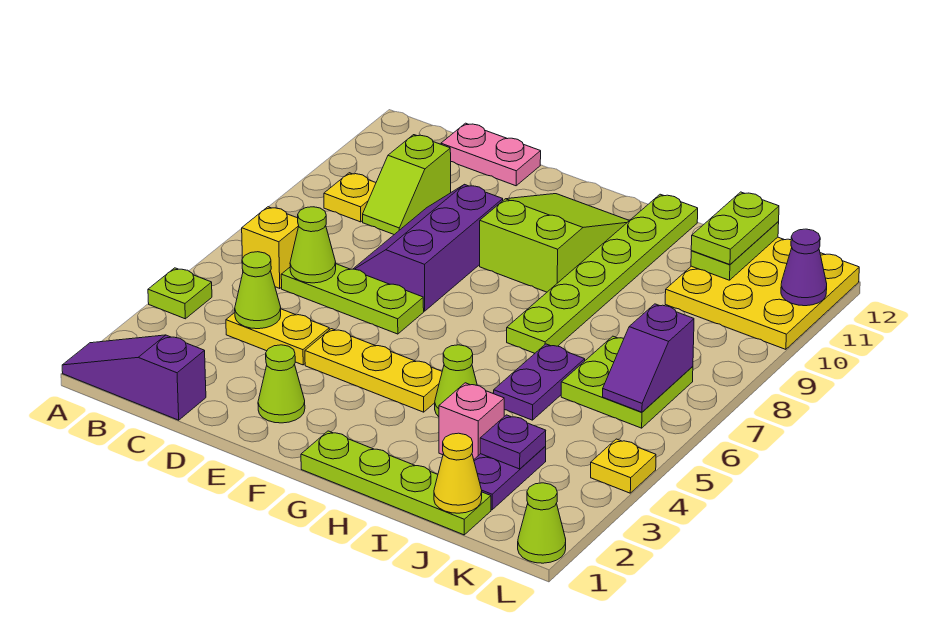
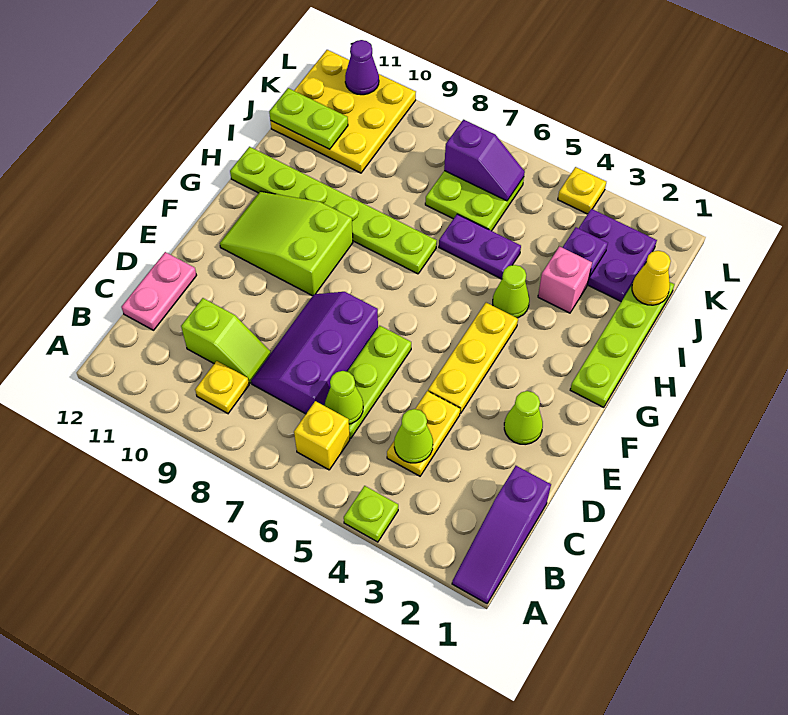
purple 2x3 slope [354,184,503,311] -> purple 2x3 slope turned to [251,292,378,414]
purple 1x2 plate [474,447,546,510] -> purple 2x2 plate [579,209,657,302]
lime 1x2 plate [691,192,779,265] -> none
lime 1x1 cone [518,483,566,563] -> none

